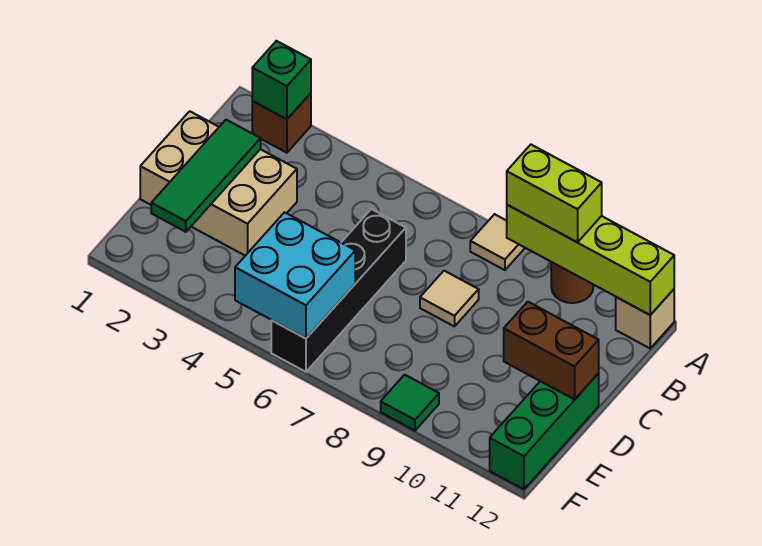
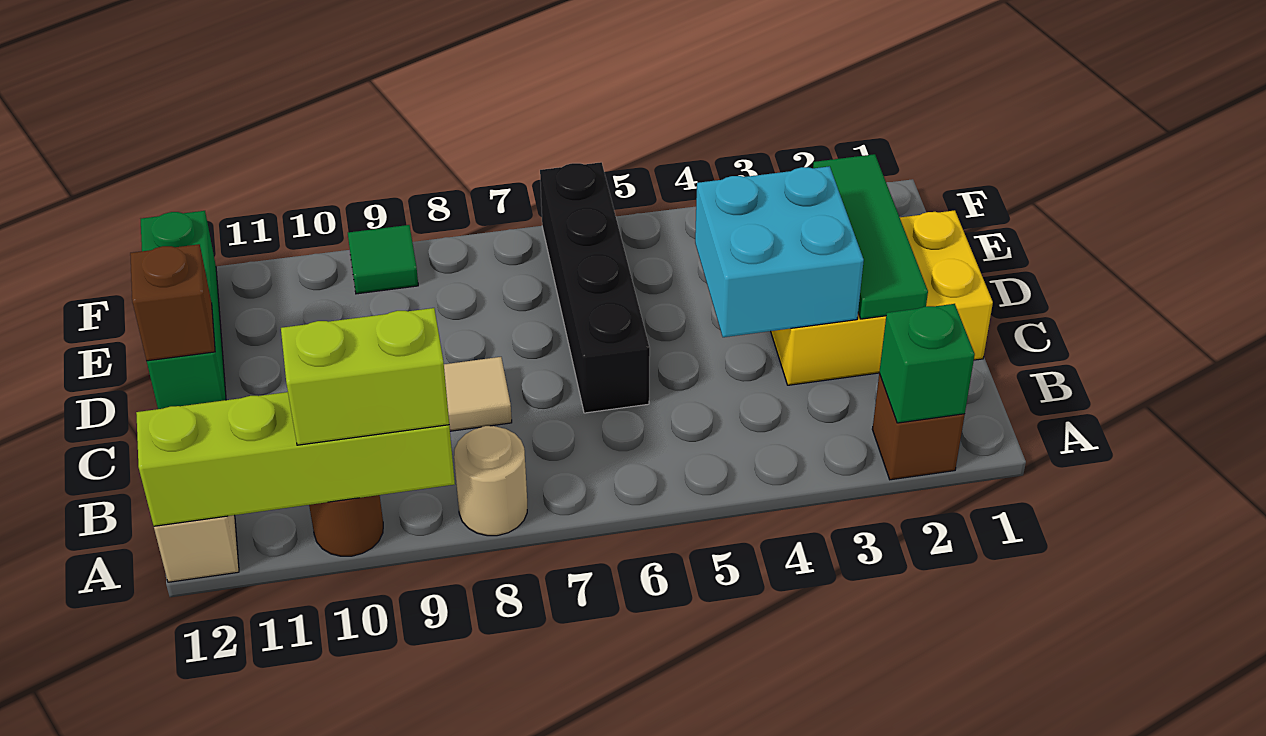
tan 1x1 tile [470,214,525,270] -> tan 1x1 round brick [454,426,527,536]
tan 2x3 brick [140,111,297,256] -> yellow 2x3 brick [771,210,993,385]
brown 1x2 brick [504,302,599,399] -> brown 1x1 brick [130,244,215,361]
cyan 2x2 brick [235,212,355,338] -> cyan 2x2 brick moved to [695,166,864,337]

